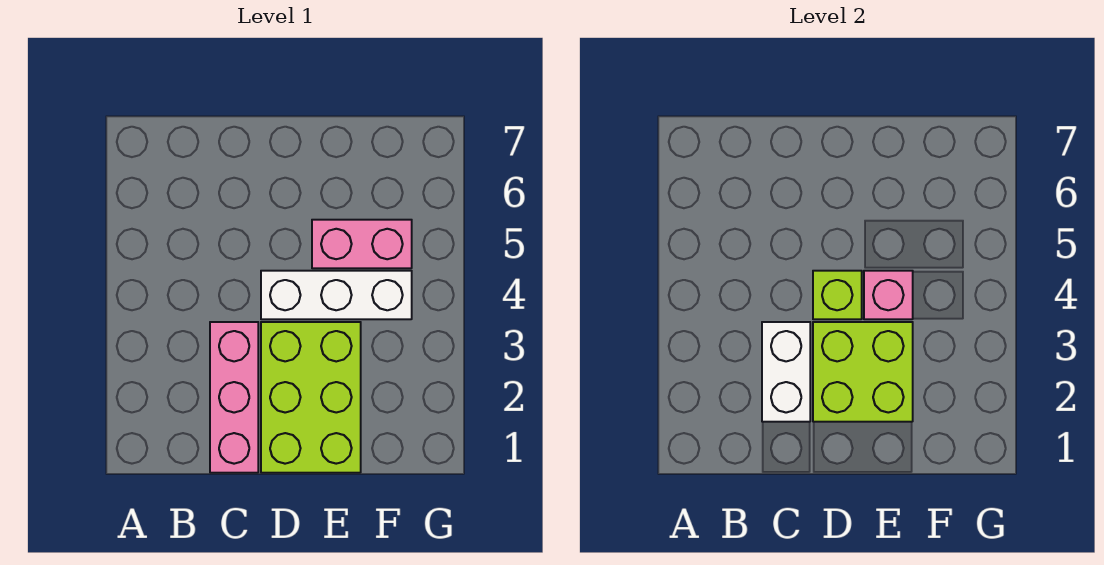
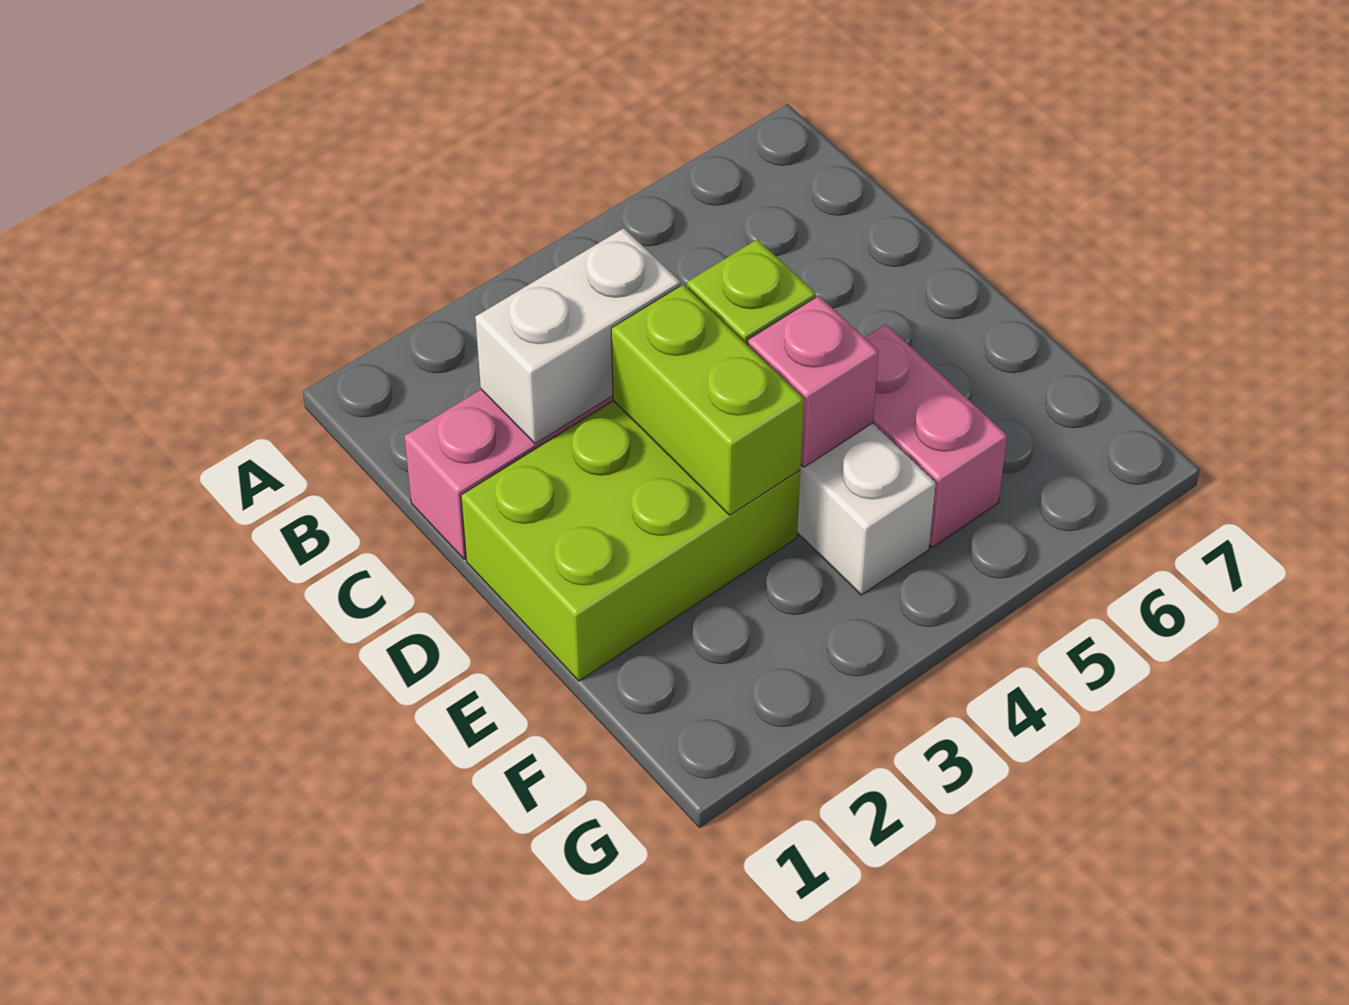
lime 2x2 brick [813,322,913,422] -> lime 1x2 brick [611,284,804,515]

